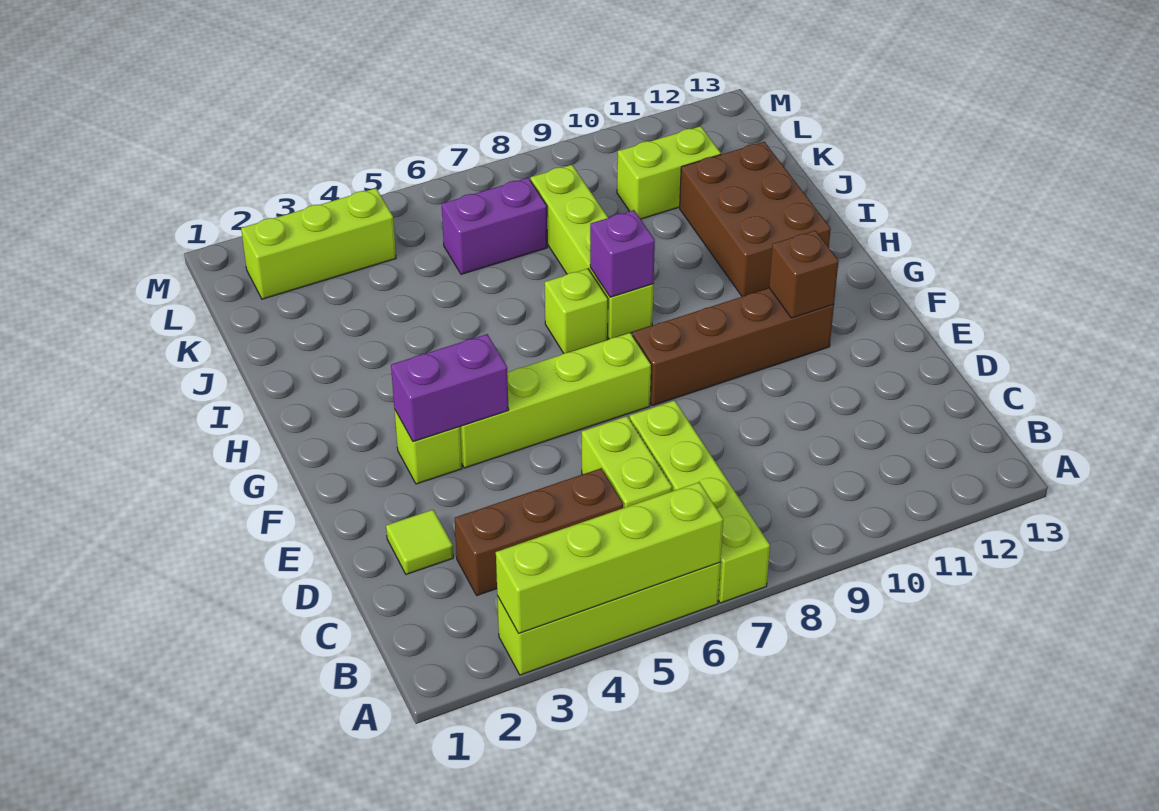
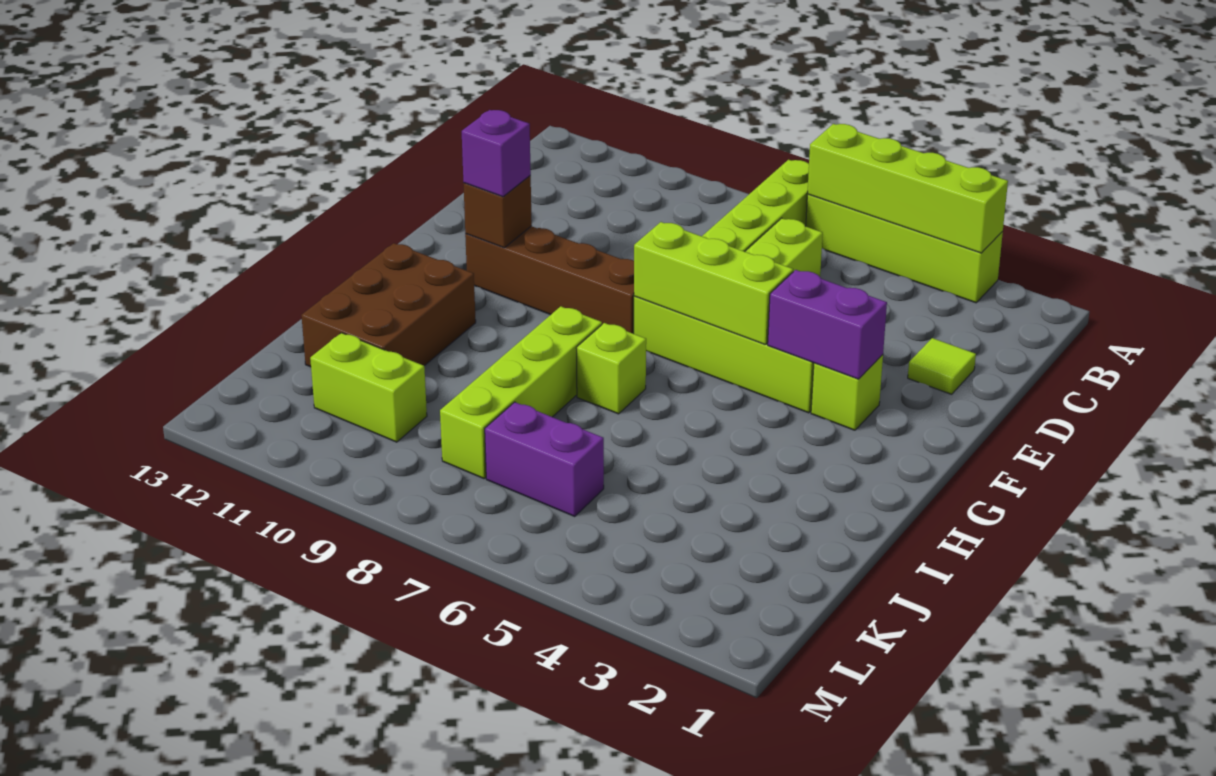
brown 1x3 brick [455,468,623,595] -> none
purple 1x1 brick [590,210,655,297] -> purple 1x1 brick moved to [462,110,531,197]
lime 1x3 brick [241,188,396,299] -> lime 1x3 brick moved to [634,222,793,345]

